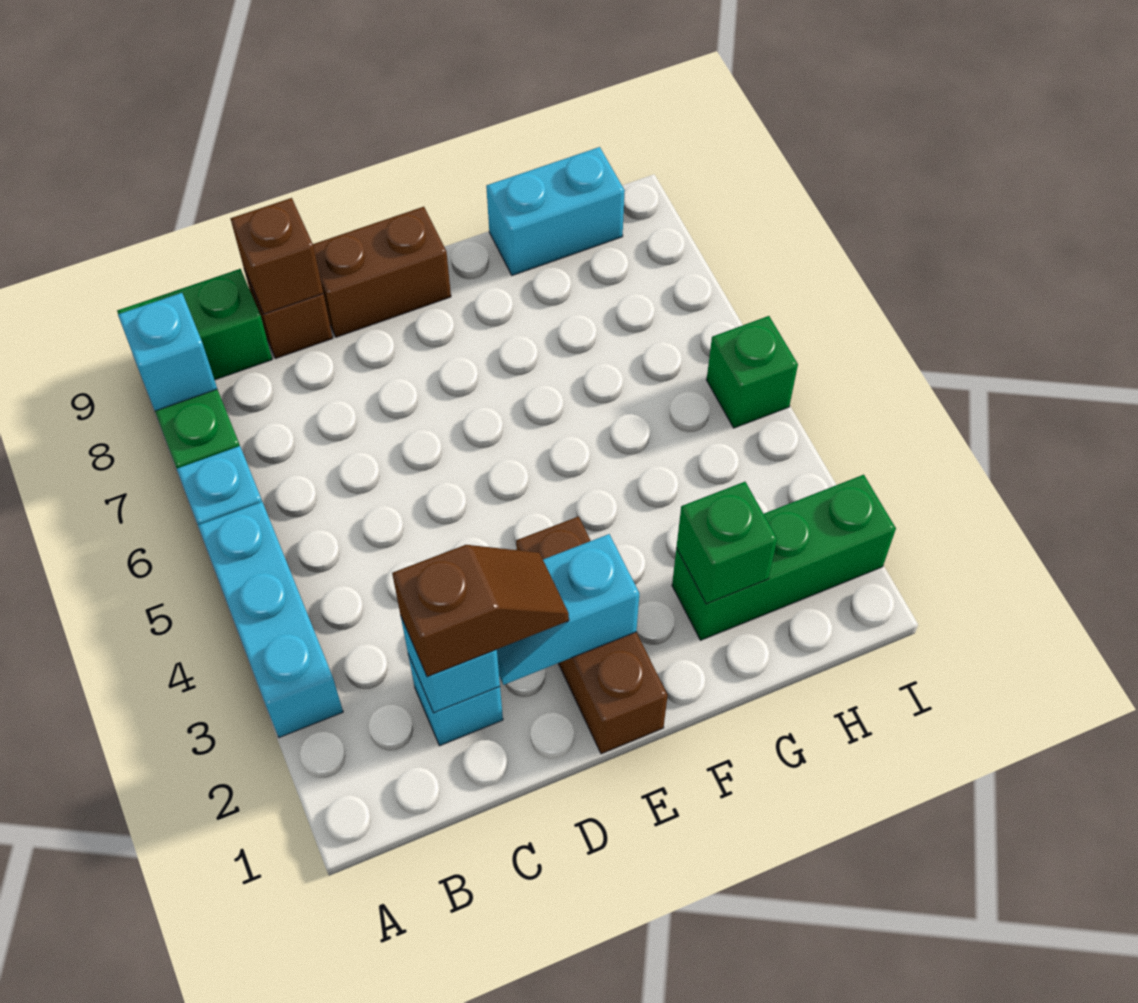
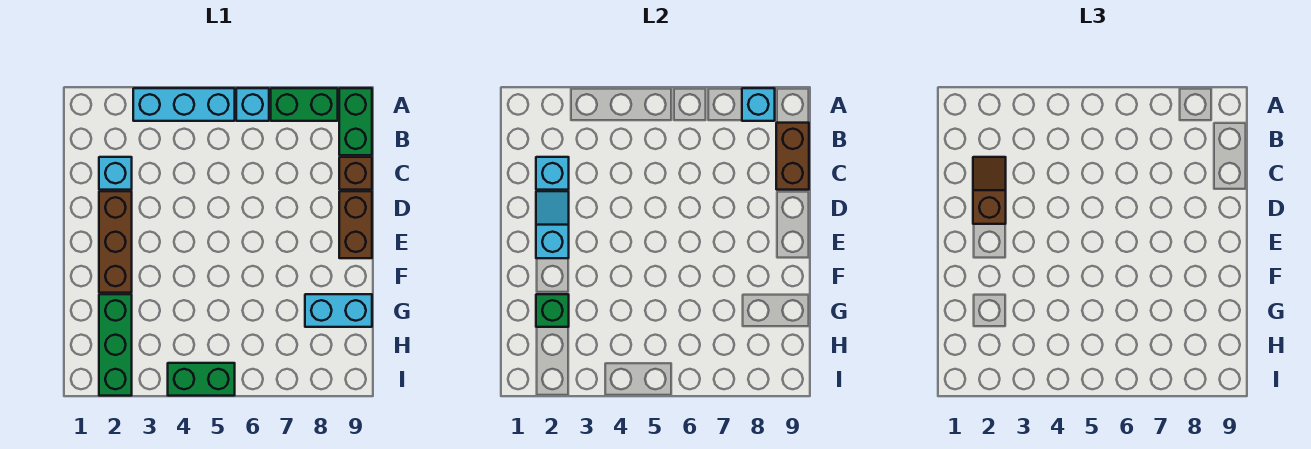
brown 1x2 slope [392,545,569,677] -> brown 1x2 slope turned to [973,157,1006,224]
brown 1x1 brick [230,198,323,314] -> brown 1x2 brick [776,123,809,190]
brown 1x3 brick [516,517,668,754] -> brown 1x3 brick turned to [99,191,132,293]
cyan 1x2 brick [486,147,625,275] -> cyan 1x2 brick turned to [305,294,372,327]
green 1x1 brick [707,316,798,428] -> green 1x2 brick [168,363,235,396]

